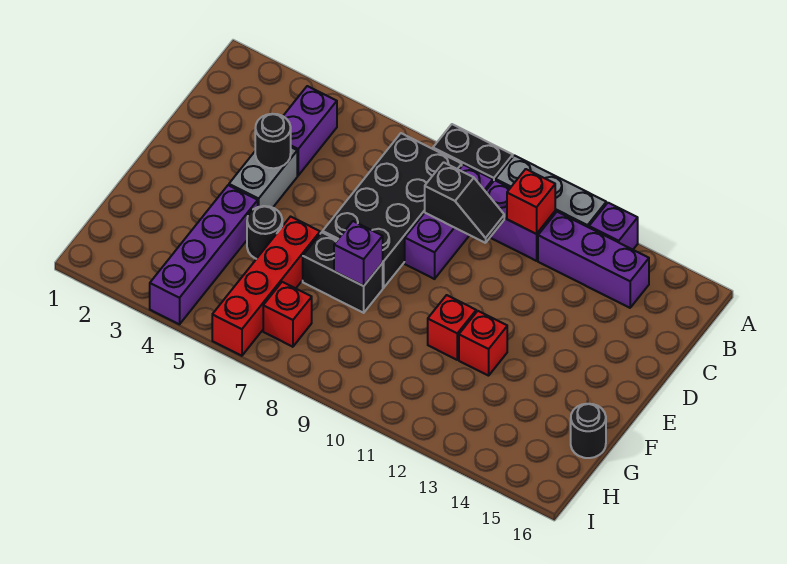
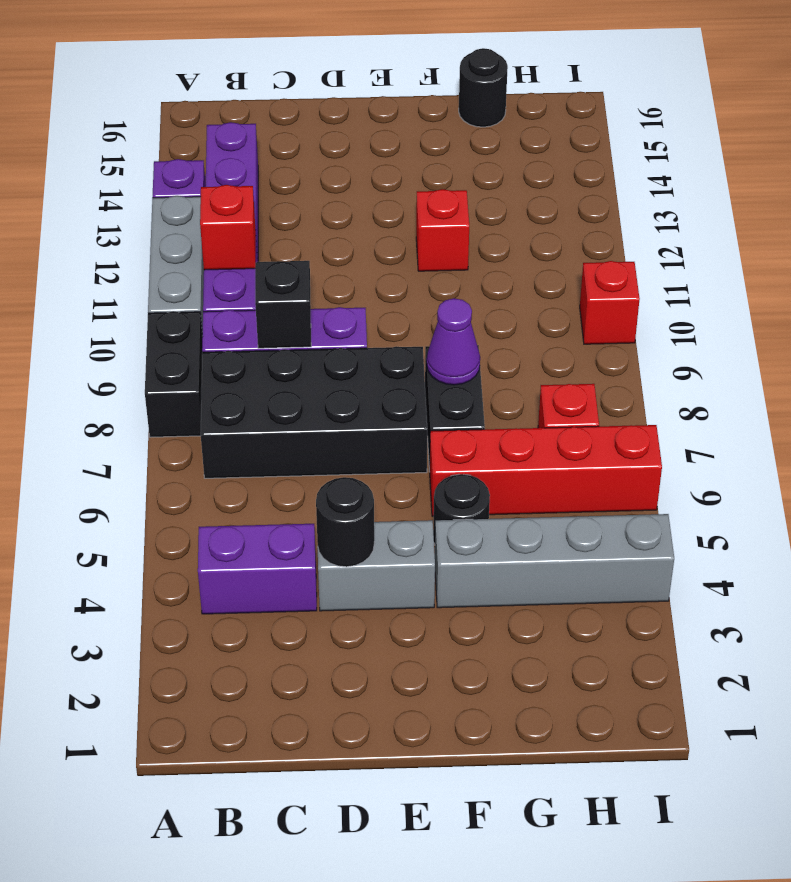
purple 1x4 brick [150,185,258,324] -> grey 1x4 brick [435,514,674,608]
purple 1x1 brick [334,221,383,286] -> purple 1x1 cone [427,298,480,385]
red 1x1 brick [428,295,476,360] -> red 1x1 brick moved to [580,261,640,344]

